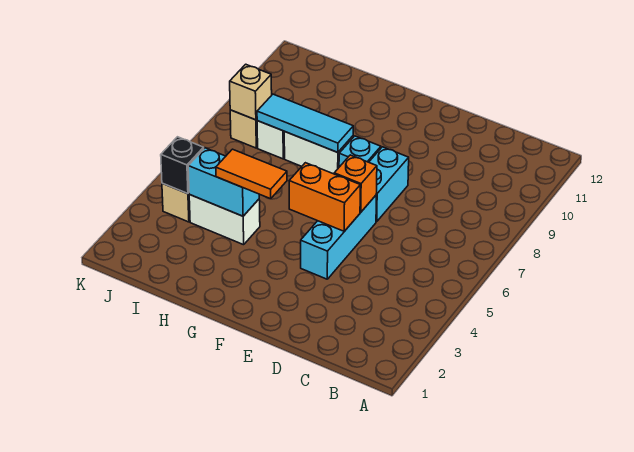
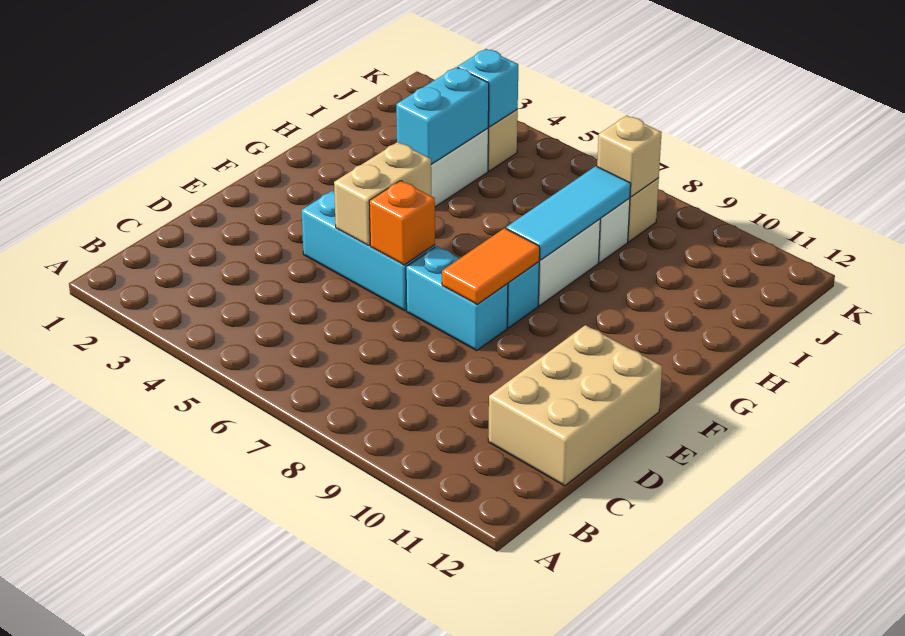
none -> tan 2x3 brick [488,325,662,486]
orange 1x2 brick [289,163,360,231] -> tan 1x2 brick [334,142,431,246]
orange 1x2 tile [216,149,287,199] -> orange 1x2 tile moved to [442,228,540,305]
black 1x1 brick [161,137,204,194] -> cyan 1x1 brick [458,49,518,127]

